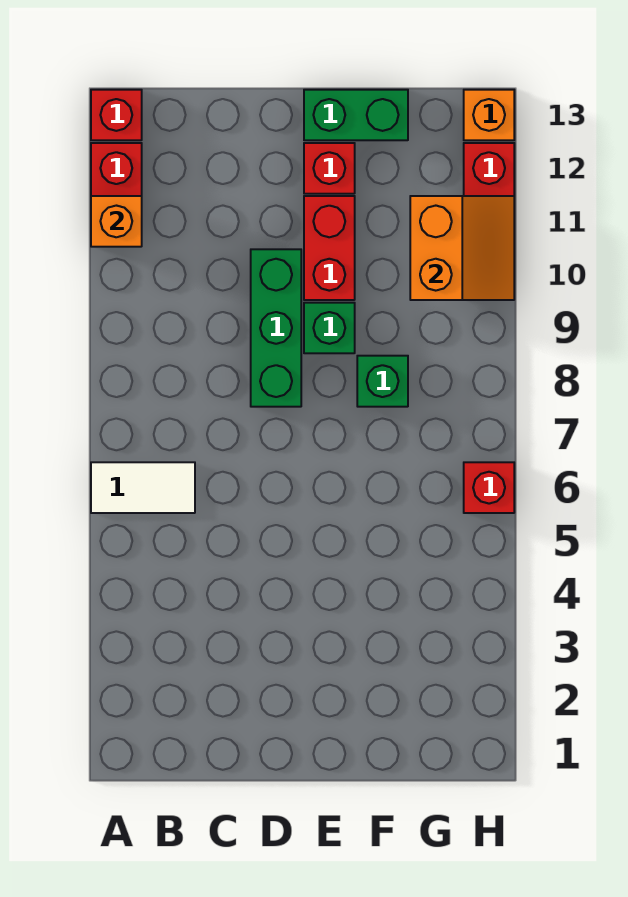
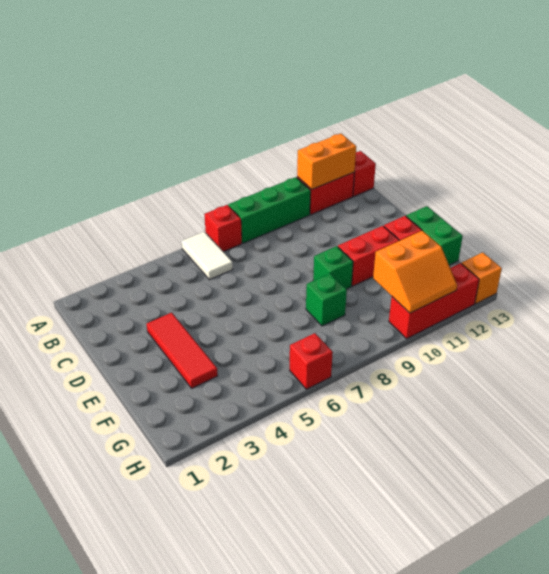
none -> red 1x1 brick [204,205,242,252]
orange 1x1 brick [91,196,142,247] -> orange 1x2 brick [297,134,356,189]
none -> red 1x3 tile [147,313,218,388]
green 1x3 brick [251,249,301,407] -> green 1x3 brick moved to [228,177,311,243]

